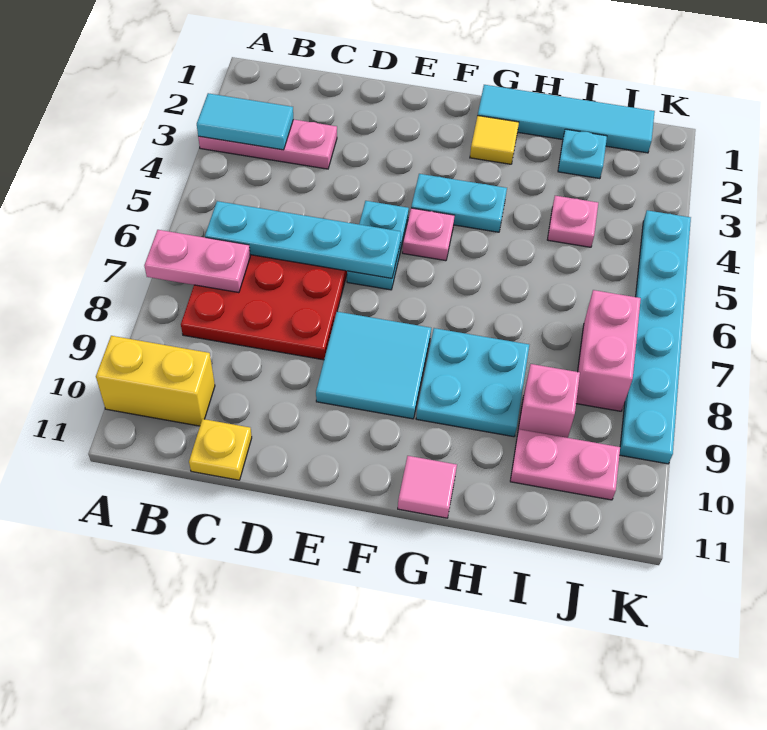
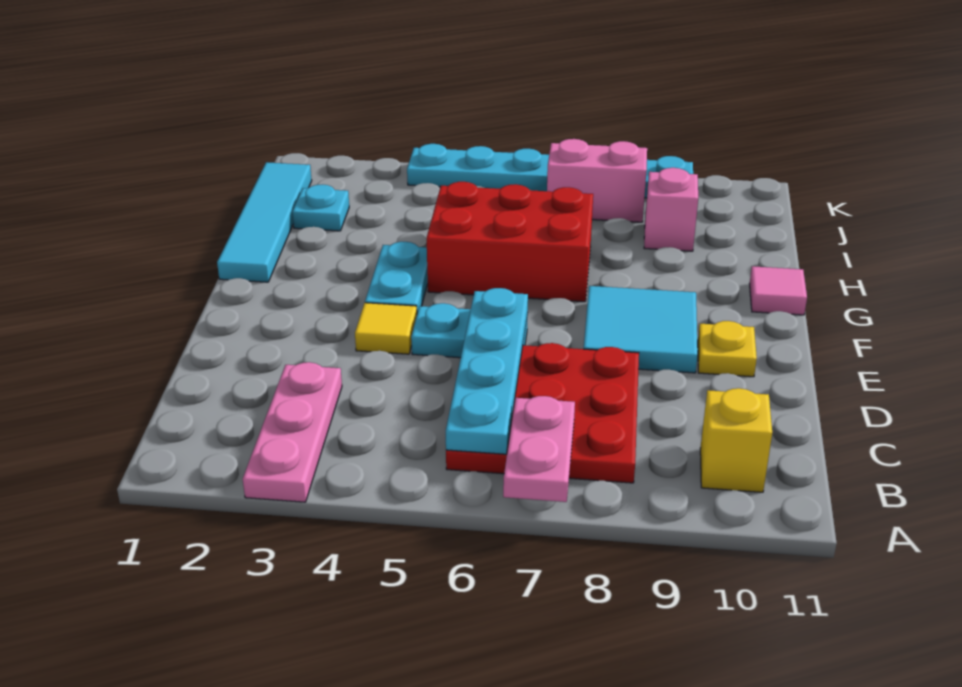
cyan 1x2 tile [197,93,293,150] -> none
yellow 1x2 brick [96,336,215,426] -> yellow 1x1 brick [700,388,772,492]
yellow 1x1 plate [189,419,252,480] -> yellow 1x1 plate moved to [698,321,757,377]
pink 1x1 plate [402,208,455,261] -> none
yellow 1x1 tile [470,116,519,164] -> yellow 1x1 tile moved to [355,303,417,354]
none -> red 2x3 brick [427,182,593,302]
cyan 2x2 plate [416,328,529,437] -> none
pink 1x1 plate [547,196,598,247] -> none
pink 1x2 plate [510,429,620,500] -> none

